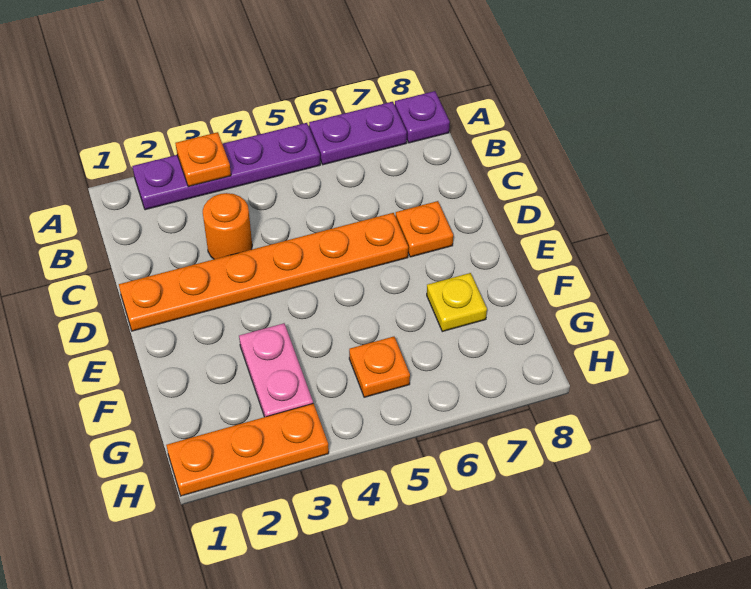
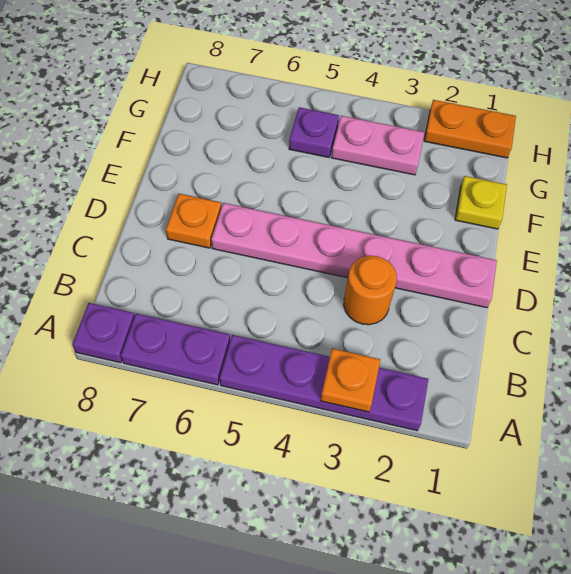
orange 1x6 plate [119,213,408,331] -> pink 1x6 plate [211,203,497,308]
pink 1x2 plate [239,323,313,417] -> pink 1x2 plate turned to [331,116,424,175]
yellow 1x1 plate [427,273,487,332] -> yellow 1x1 plate moved to [455,176,507,229]
orange 1x1 plate [349,337,410,397] -> purple 1x1 plate [289,107,339,157]
orange 1x3 plate [166,403,329,496] -> orange 1x2 plate [424,100,516,158]

